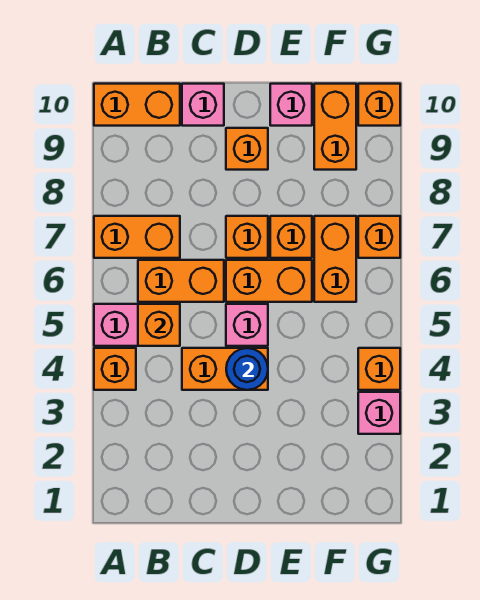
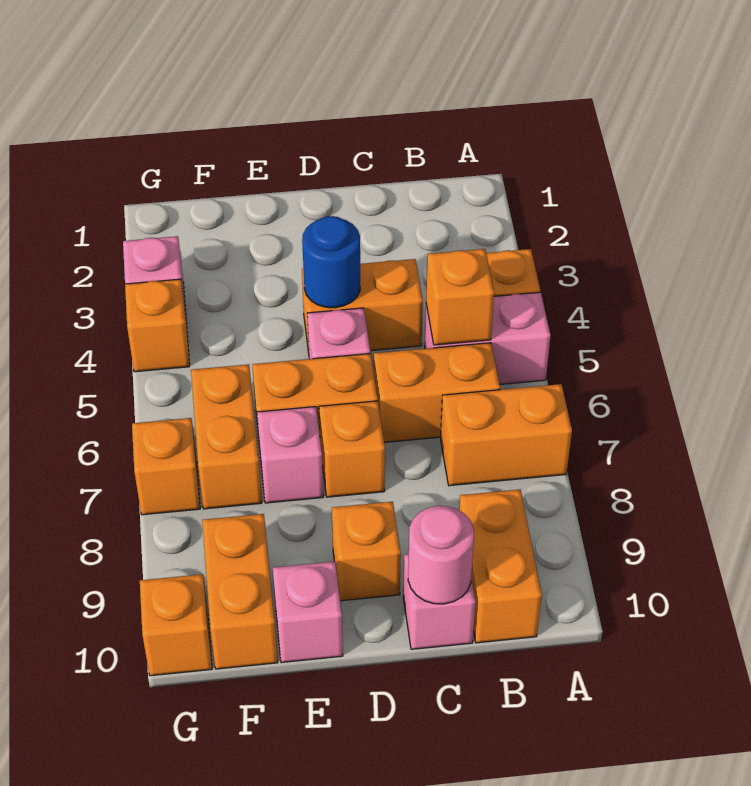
orange 1x2 brick [94,84,180,126] -> orange 1x2 brick turned to [459,489,542,643]
none -> pink 1x1 round brick [408,506,474,604]
orange 1x1 brick [270,216,312,258] -> pink 1x1 brick [257,407,323,503]

